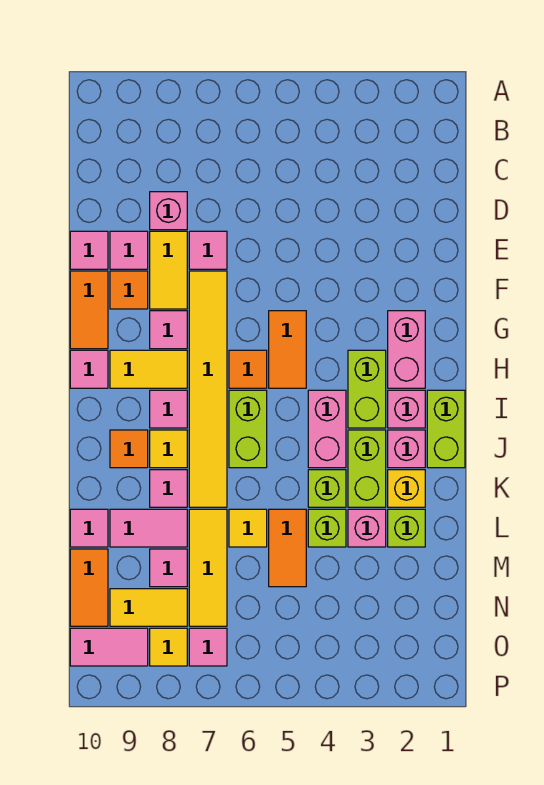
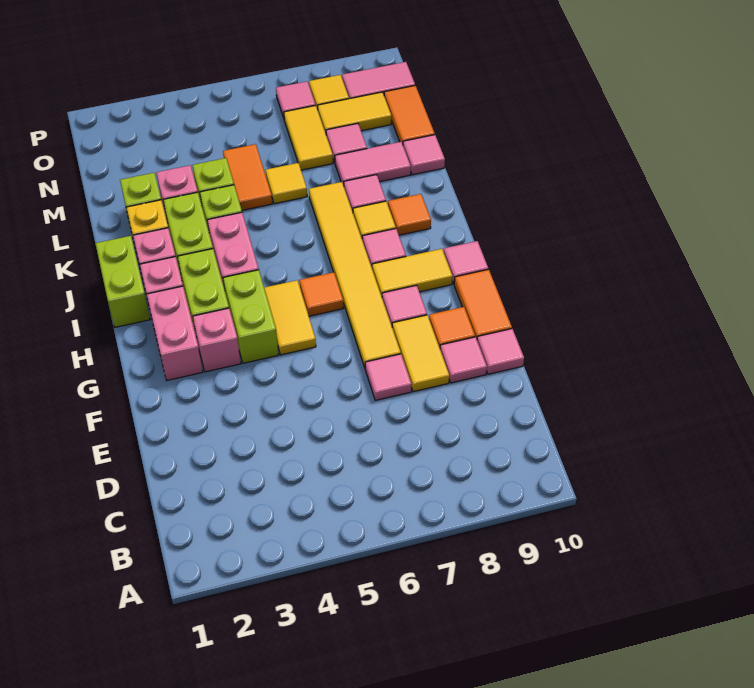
pink 1x1 brick [150,192,187,230] -> pink 1x1 brick moved to [193,308,241,372]
orange 1x2 tile [269,311,306,388] -> yellow 1x2 tile [264,280,316,355]
lime 1x2 brick [229,390,267,468] -> lime 1x2 brick moved to [223,270,279,363]
yellow 1x3 tile [189,509,227,626] -> yellow 1x2 tile [284,106,333,170]

